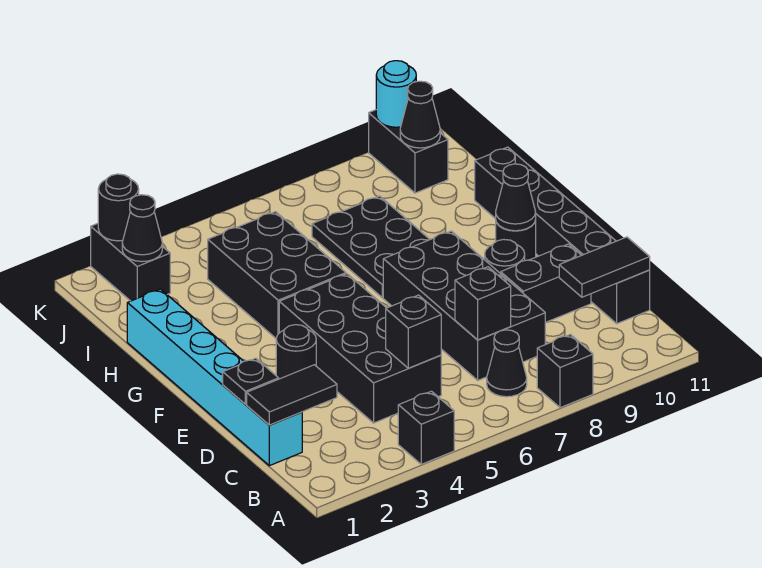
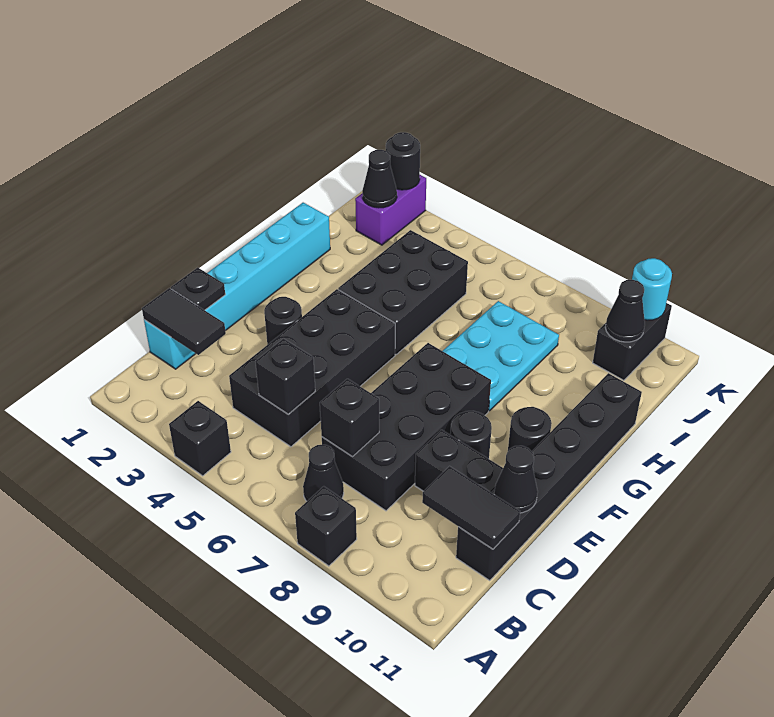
black 1x1 cone [496,164,536,231] -> black 1x1 cone moved to [494,446,538,513]
black 2x3 plate [312,196,430,298] -> cyan 2x3 plate [443,301,559,411]
black 1x2 brick [91,223,170,301] -> purple 1x2 brick [355,175,426,245]

